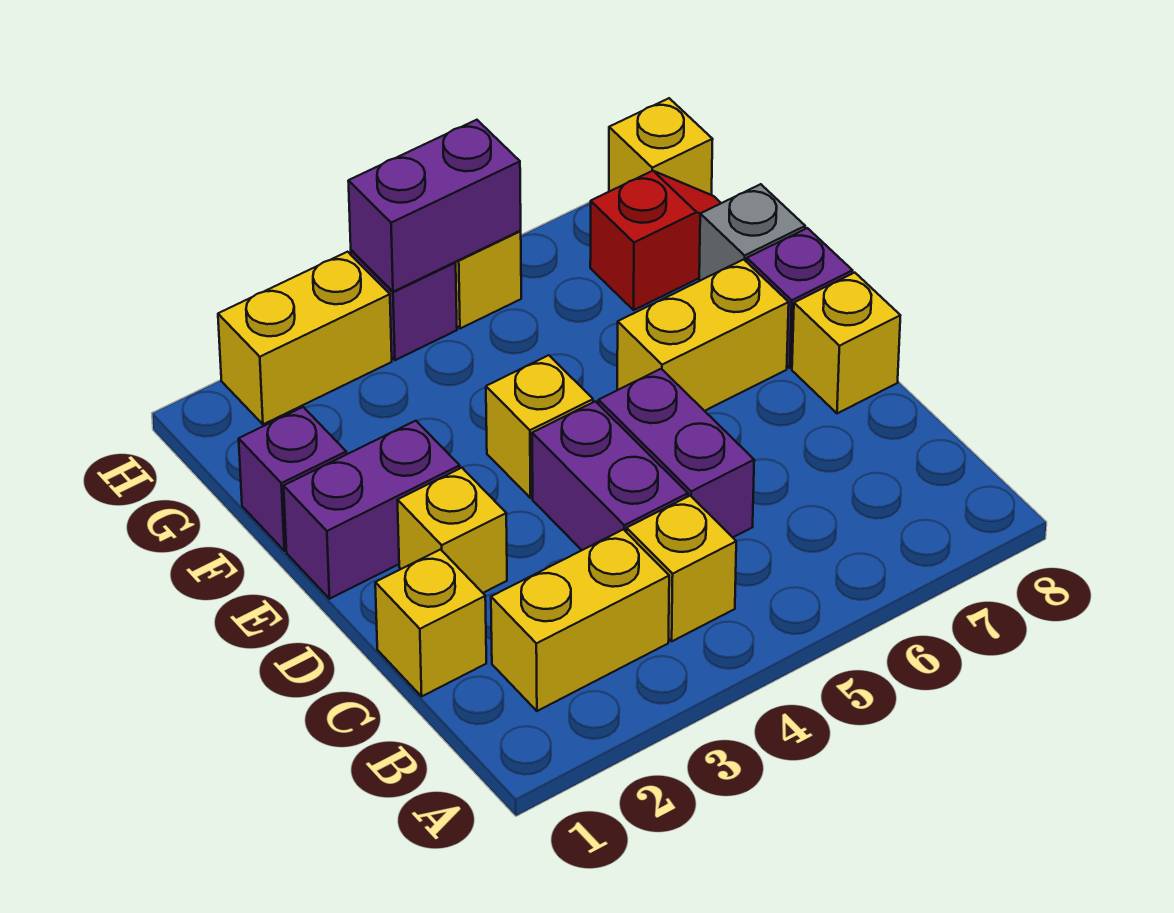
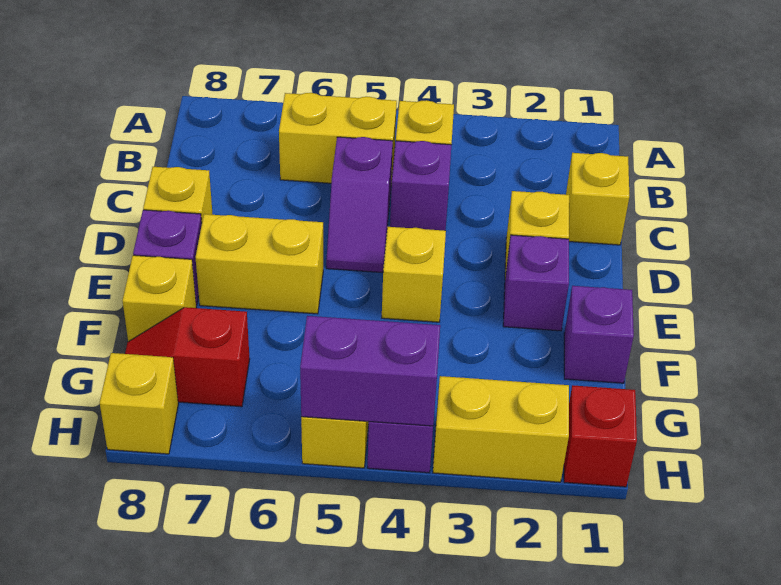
yellow 1x2 brick [491,529,669,711] -> yellow 1x2 brick moved to [279,93,397,183]
purple 1x2 brick [532,401,688,550] -> purple 1x1 brick [390,141,451,231]
purple 1x2 brick [599,369,754,537] -> purple 1x2 slope [326,137,393,273]
purple 1x2 brick [284,421,460,599] -> purple 1x1 brick [503,235,569,331]
grey 1x1 brick [699,184,805,281] -> yellow 1x1 brick [123,255,196,342]
none -> red 1x1 brick [564,385,637,487]

